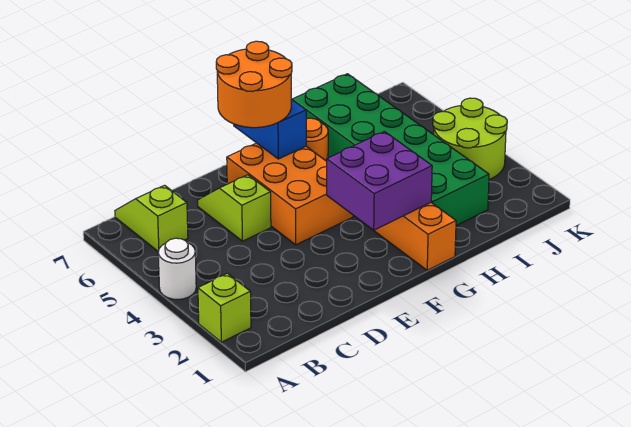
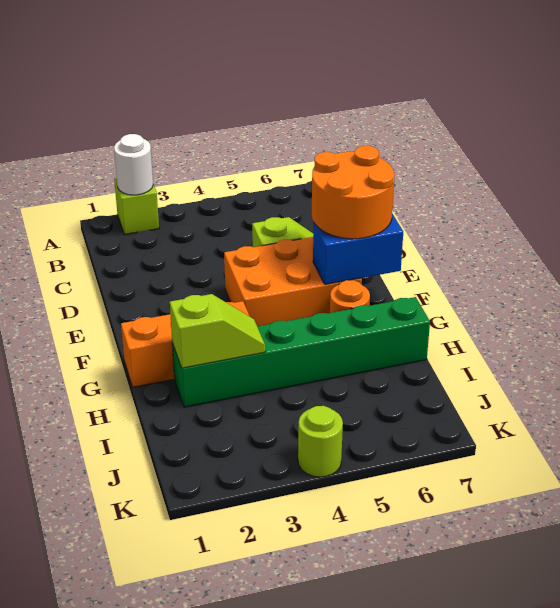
white 1x1 round brick [158,238,196,299] -> white 1x1 round brick moved to [114,134,153,195]
lime 1x2 slope [115,185,188,252] -> lime 1x2 slope moved to [170,294,265,368]
purple 2x2 brick [327,131,432,230] -> none
green 2x6 brick [292,74,489,226] -> green 1x6 brick [172,297,430,407]
lime 2x2 round brick [433,98,507,179] -> lime 1x1 round brick [298,406,343,477]

